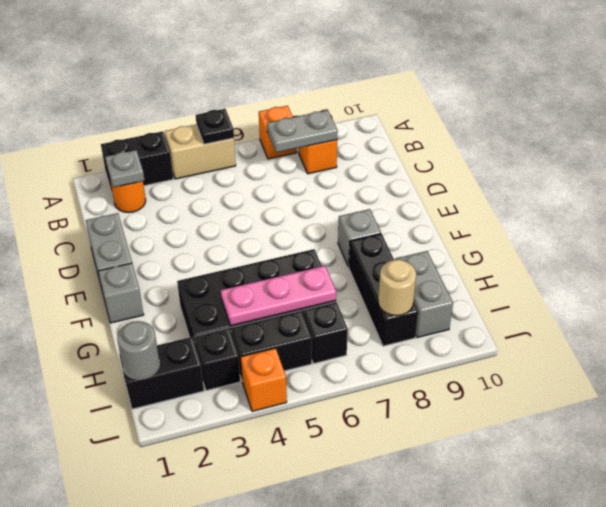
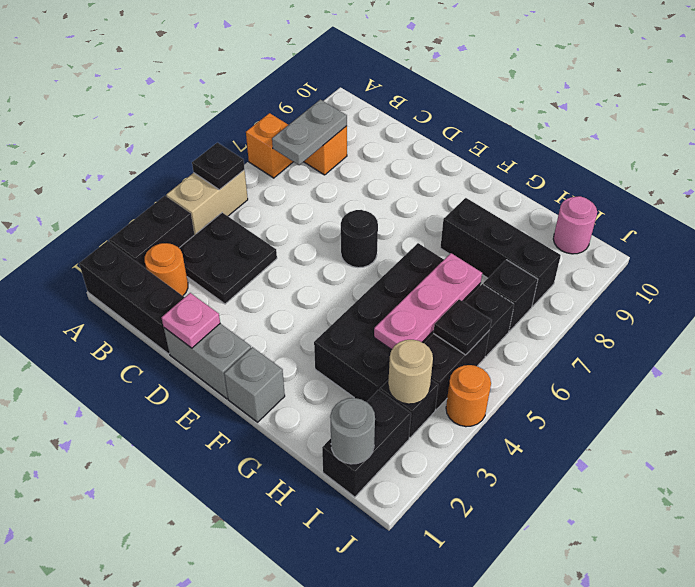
none -> black 1x3 brick [79,241,185,354]
grey 1x1 plate [105,150,145,187] -> none
none -> black 2x2 plate [179,213,277,304]
none -> pink 1x1 plate [162,293,220,348]
none -> black 1x1 round brick [341,210,378,268]
grey 1x1 brick [338,209,381,267] -> none
grey 1x2 brick [395,251,453,338] -> none
none -> black 1x1 plate [433,299,491,355]
none -> black 1x1 brick [483,260,538,331]
tan 1x1 round brick [378,260,416,316] -> tan 1x1 round brick moved to [388,340,433,404]
none -> pink 1x1 round brick [553,196,597,254]
orange 1x1 brick [241,348,287,411] -> orange 1x1 round brick [446,365,491,427]

